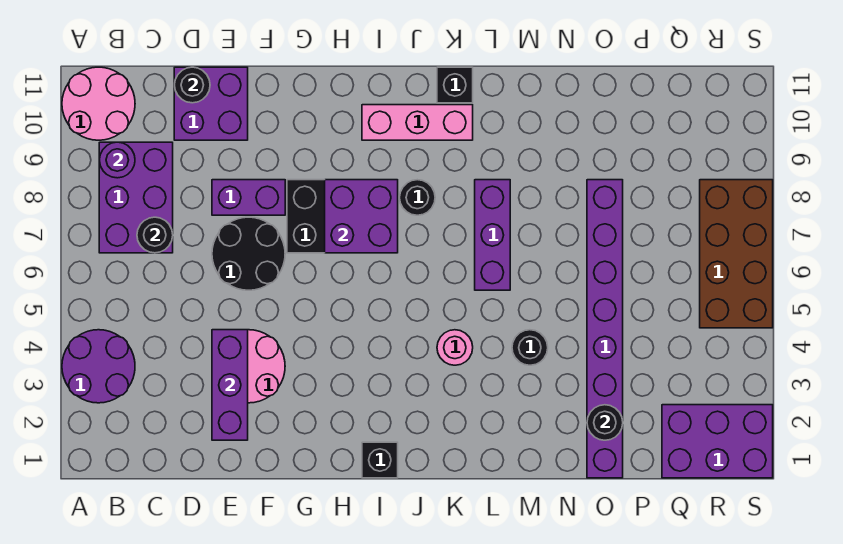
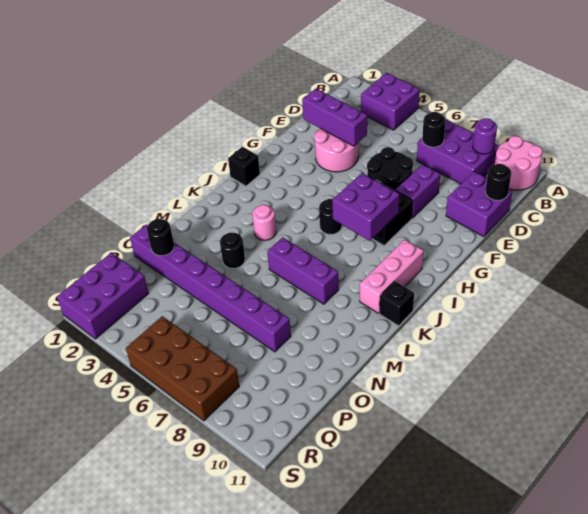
purple 2x2 round brick [62,330,135,403] -> purple 2x2 brick [361,73,420,130]
black 1x1 round brick [400,180,435,215] -> black 1x1 round brick moved to [319,199,342,235]

